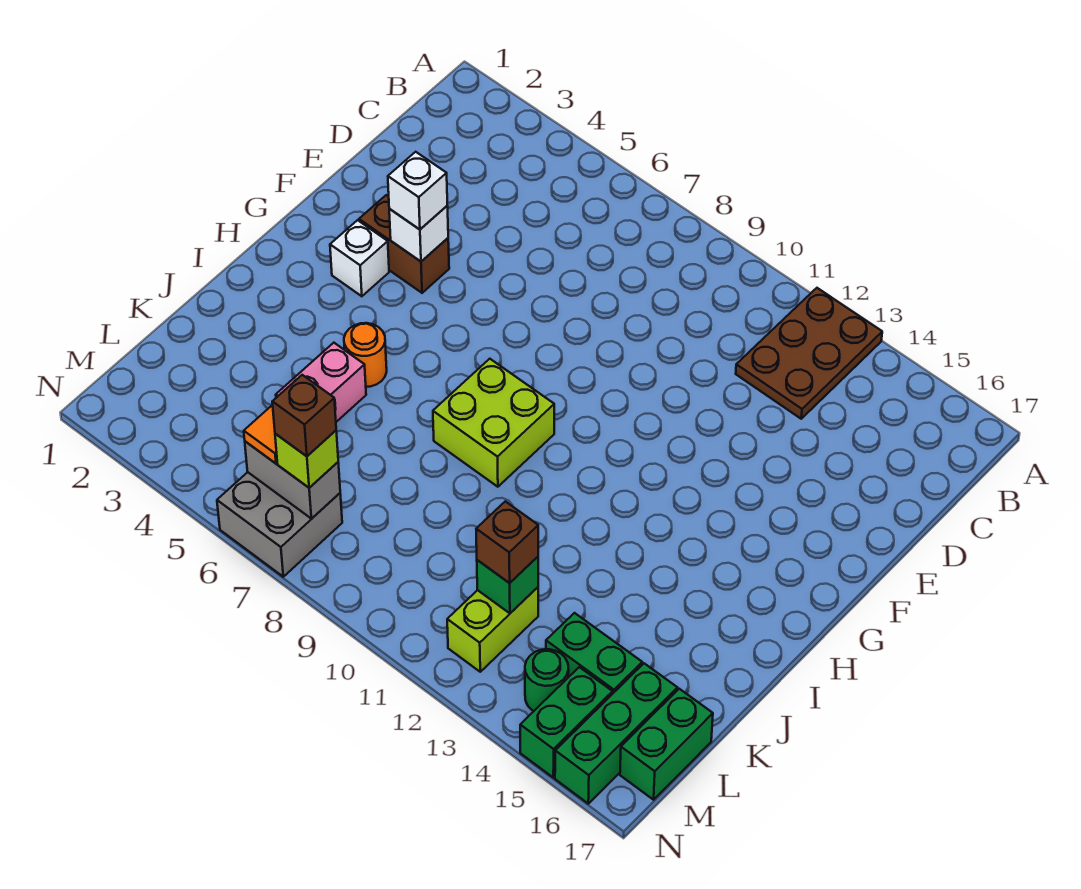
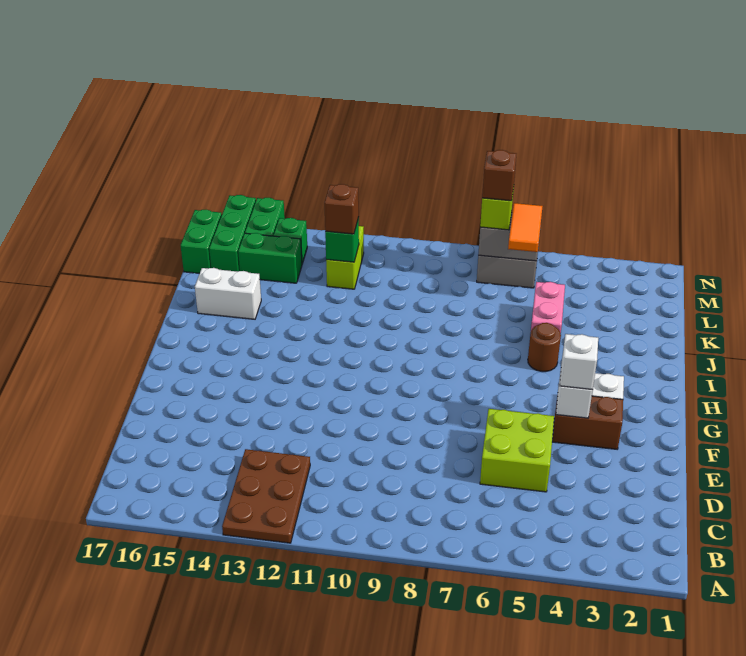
lime 2x2 brick [433,359,554,487] -> lime 2x2 brick moved to [480,409,554,492]
orange 1x1 round brick [344,323,387,387] -> brown 1x1 round brick [528,323,561,372]
none -> white 1x2 brick [195,268,261,319]
green 1x1 round brick [525,649,569,711] -> green 1x1 brick [274,218,307,264]

